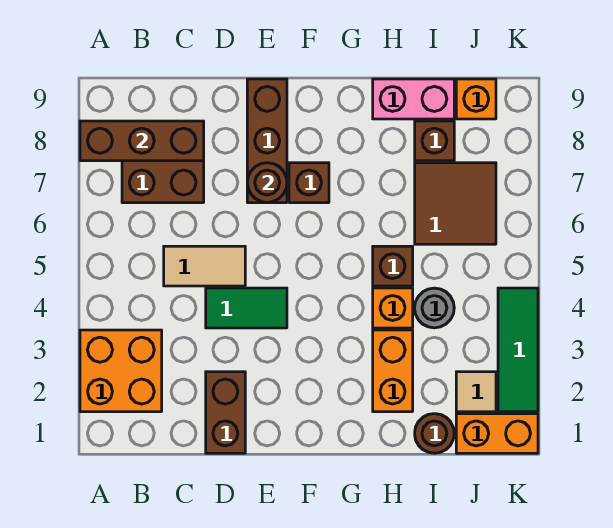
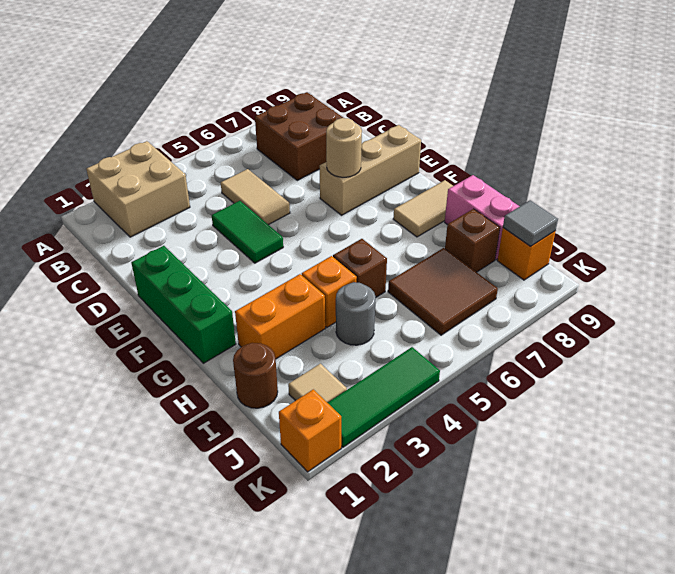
orange 2x2 brick [80,330,162,412] -> tan 2x2 brick [86,141,190,237]
brown 1x3 brick [80,121,204,161] -> none
brown 1x2 brick [206,372,245,453] -> none
none -> green 1x3 brick [131,246,236,363]
brown 1x3 brick [247,79,287,203] -> tan 1x3 brick [320,125,421,215]
brown 1x1 round brick [247,163,287,203] -> tan 1x1 round brick [326,118,362,177]
brown 1x1 brick [289,163,329,203] -> none
none -> tan 1x2 tile [393,180,453,237]
orange 1x2 brick [456,414,538,453] -> orange 1x1 brick [279,389,341,472]
none -> grey 1x1 tile [503,200,558,246]

